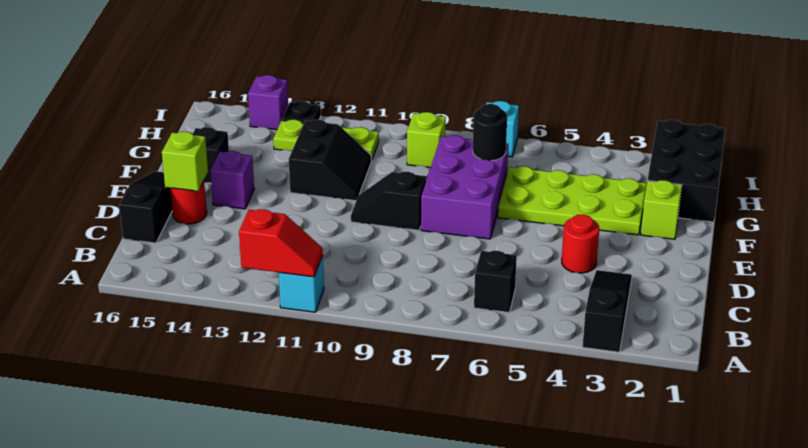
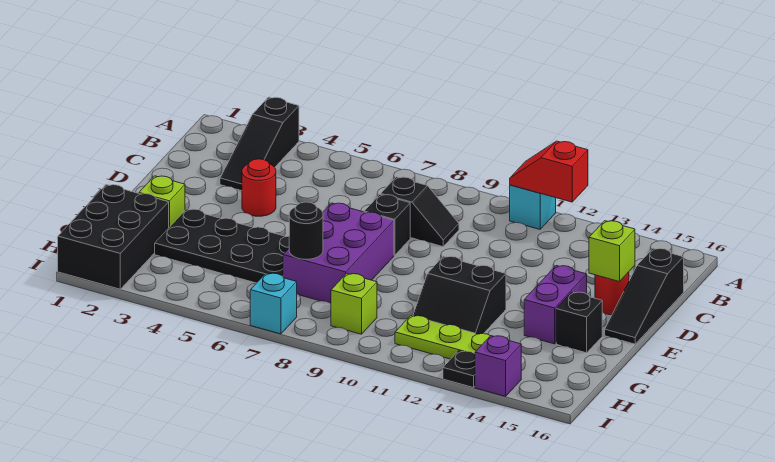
black 1x1 brick [474,251,517,312] -> black 1x1 brick moved to [364,194,410,255]
black 1x2 slope [351,172,426,230] -> black 1x2 slope moved to [381,177,459,247]
purple 1x1 brick [210,151,254,209] -> purple 1x2 brick [524,266,587,344]
lime 2x4 plate [498,166,647,235] -> black 2x4 plate [155,209,289,283]
black 2x2 slope [289,120,372,201] -> black 2x2 slope turned to [413,256,506,334]

